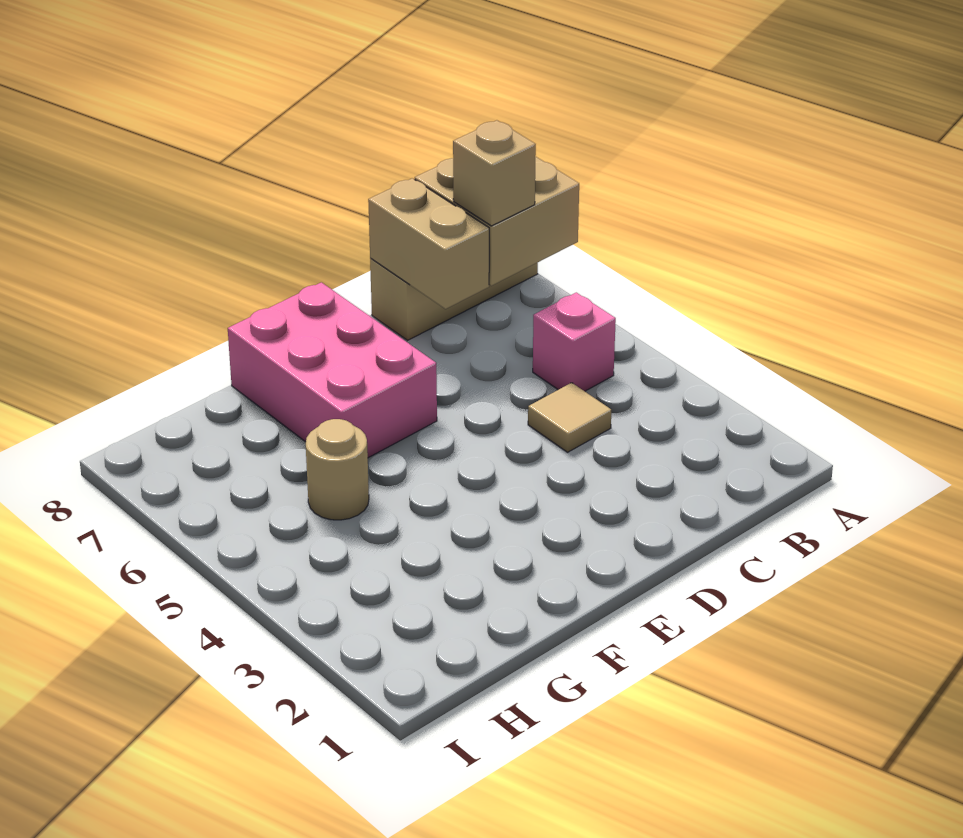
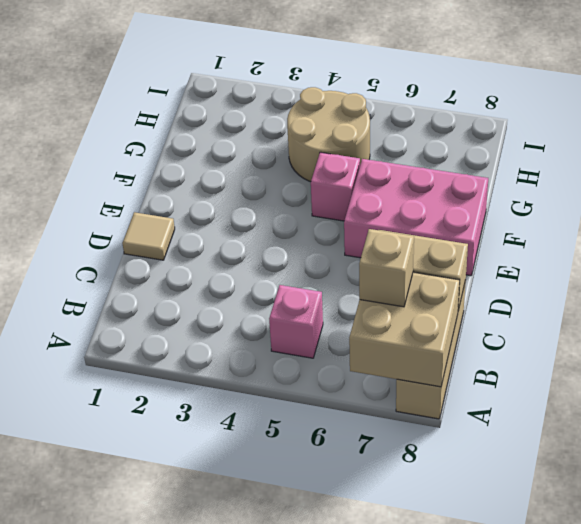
tan 1x1 tile [528,383,611,452] -> tan 1x1 tile moved to [122,212,175,260]
none -> pink 1x1 brick [311,152,360,221]
tan 1x1 round brick [306,419,369,520] -> tan 2x2 round brick [287,87,370,182]

